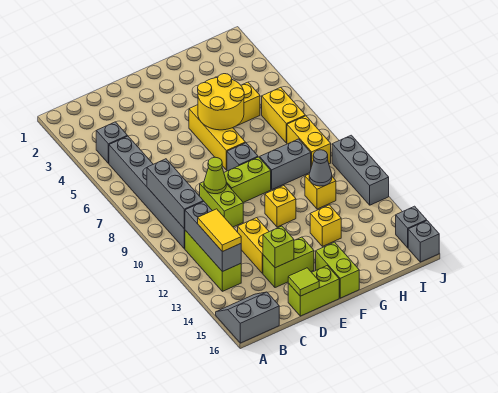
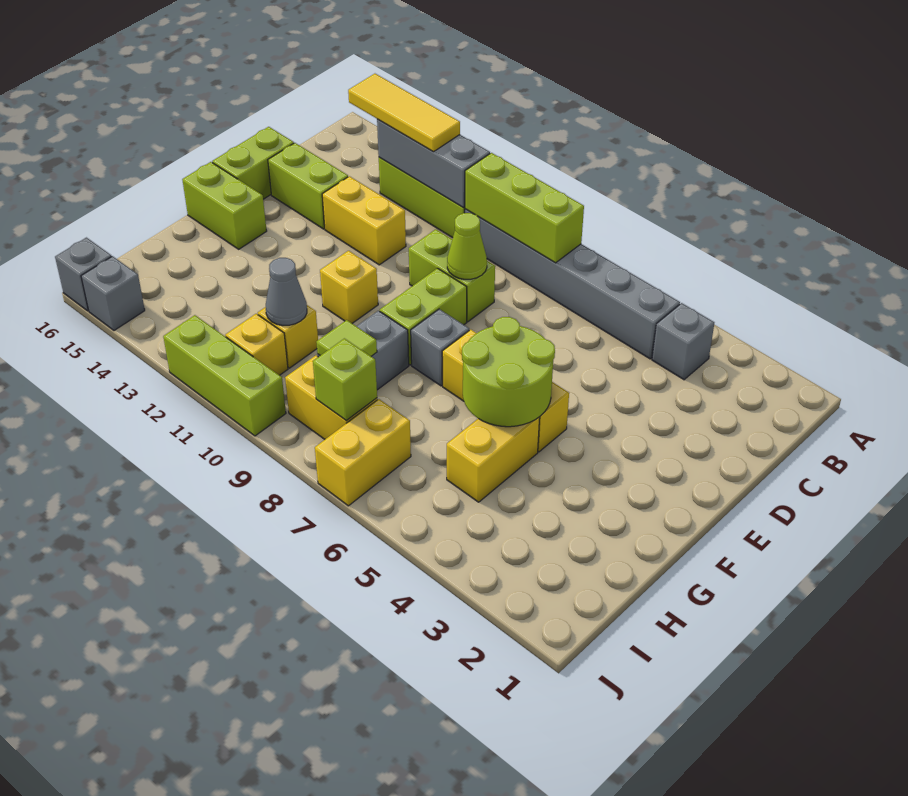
grey 2x2 slope [216,292,279,343] -> none
grey 1x3 brick [147,159,203,229] -> lime 1x3 brick [465,153,584,263]
yellow 1x2 tile [198,209,241,252] -> yellow 1x3 tile [348,74,460,152]
lime 1x2 brick [263,237,314,288] -> lime 1x2 brick turned to [268,143,348,229]
lime 1x1 brick [263,226,294,268] -> lime 1x1 brick moved to [313,338,377,420]
lime 1x1 tile [288,268,319,296] -> lime 1x1 tile moved to [316,320,377,356]
yellow 2x2 round brick [198,74,244,130] -> lime 2x2 round brick [462,317,555,427]
yellow 1x1 brick [310,205,341,246] -> yellow 1x1 brick moved to [225,314,288,375]
yellow 1x2 brick [262,87,305,143] -> yellow 1x2 brick turned to [315,399,411,506]
grey 1x3 brick [332,135,389,205] -> lime 1x3 brick [163,315,286,436]

